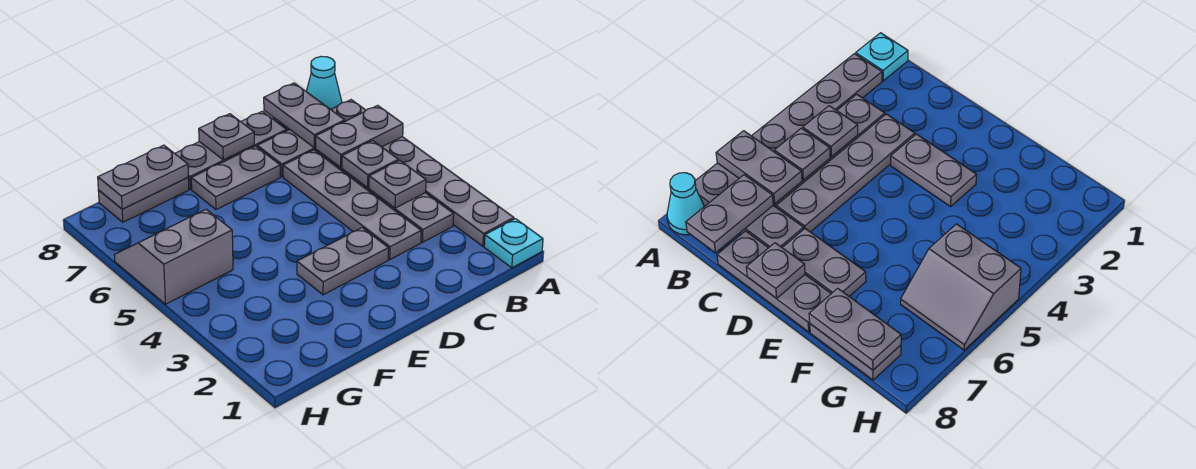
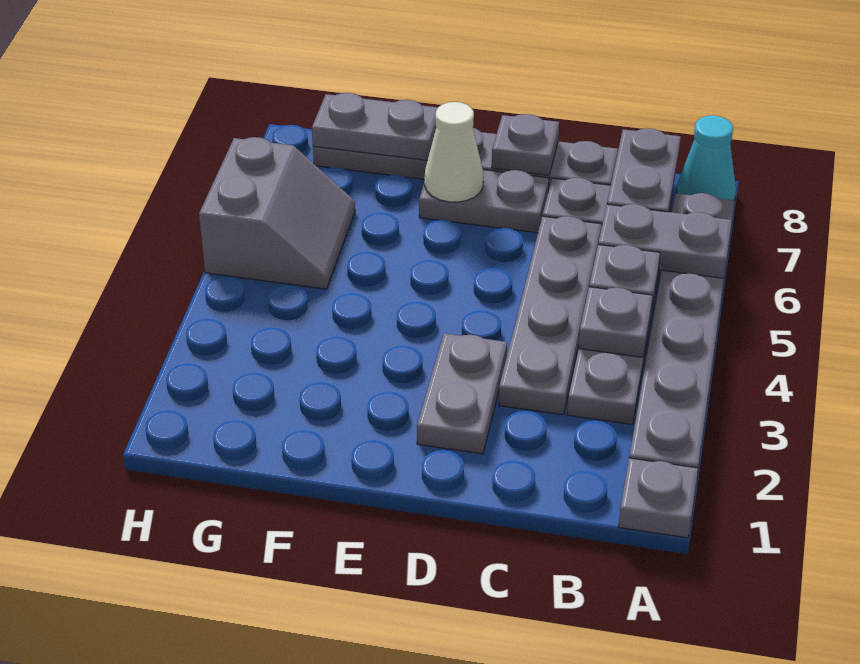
cyan 1x1 plate [484,219,543,268] -> grey 1x1 plate [619,458,698,538]
grey 1x2 plate [297,228,389,295] -> grey 1x2 plate turned to [417,333,507,454]
none -> white 1x1 cone [425,102,483,202]
grey 2x2 slope [114,209,233,304] -> grey 2x2 slope turned to [199,137,355,289]

